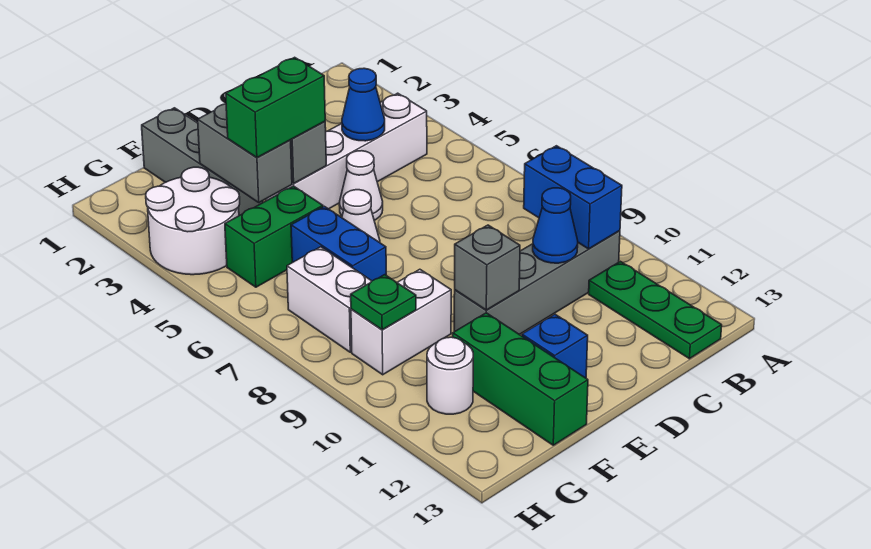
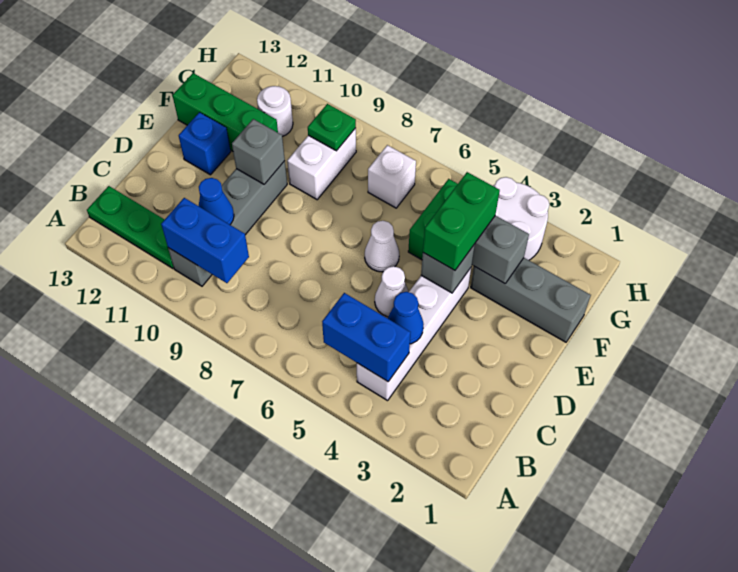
blue 1x2 brick [291,206,386,281] -> blue 1x2 brick moved to [322,293,410,382]
white 1x2 brick [287,247,371,352] -> white 1x1 brick [368,145,416,208]

